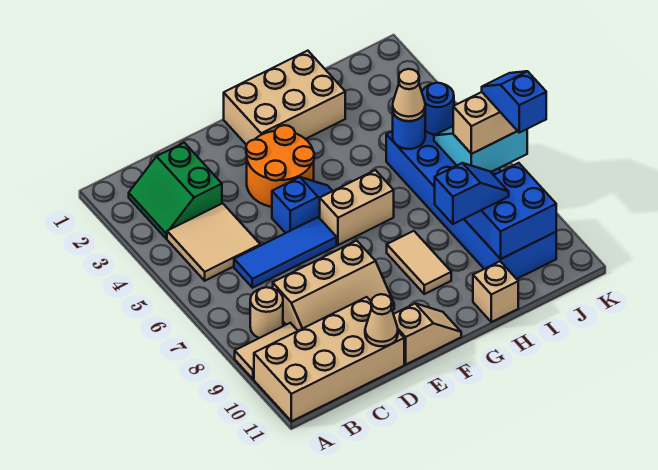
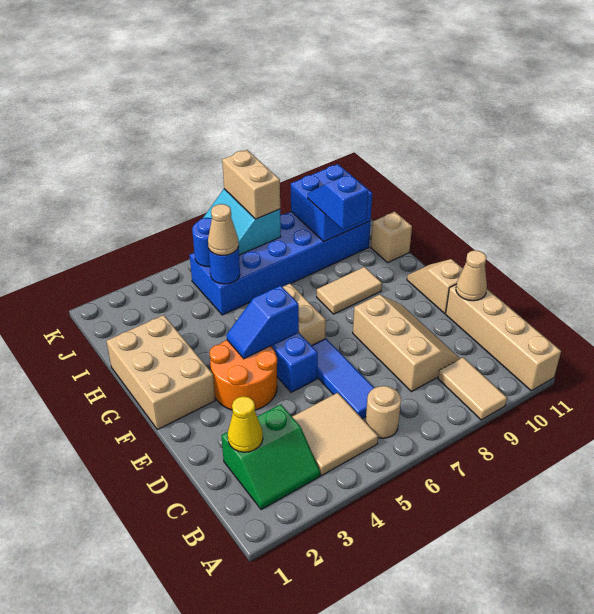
tan 2x4 brick [254,297,404,421] -> tan 1x4 brick [446,284,561,391]
tan 1x1 round brick [250,287,283,338] -> tan 1x1 round brick moved to [366,386,401,438]
none -> yellow 1x1 cone [228,396,263,452]
blue 1x2 slope [482,71,546,133] -> blue 1x2 slope moved to [227,286,299,359]

